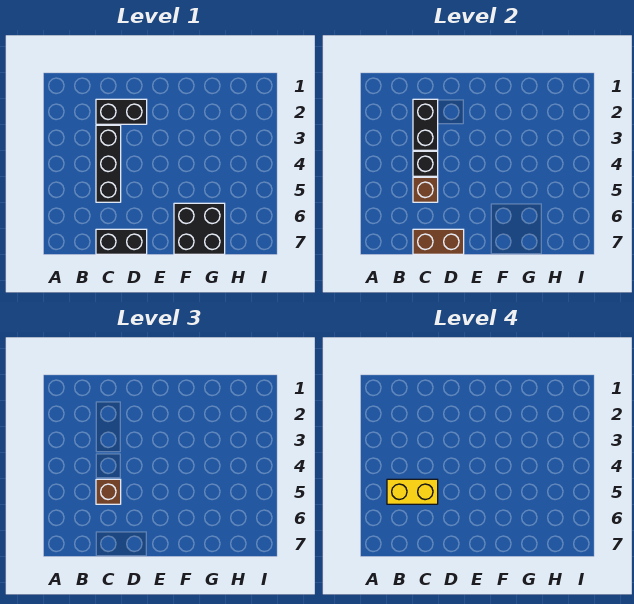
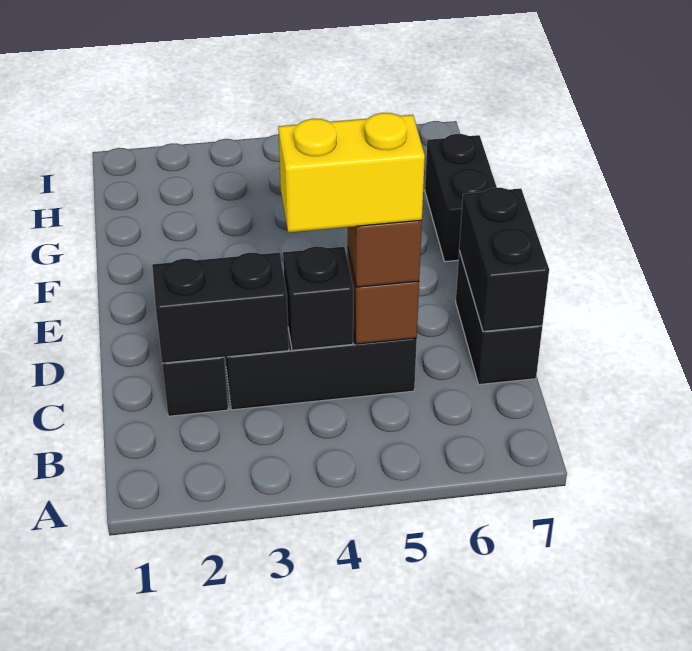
yellow 1x2 brick [387,479,438,504] -> yellow 1x2 brick turned to [278,113,425,232]
brown 1x2 brick [413,229,464,254] -> black 1x2 brick [459,188,549,332]
black 2x2 brick [174,203,225,254] -> black 1x2 brick [425,134,497,262]

